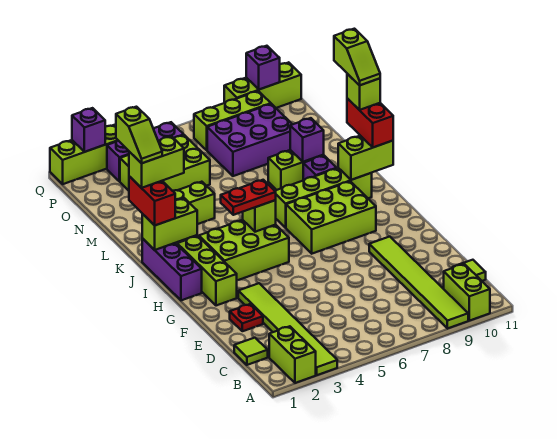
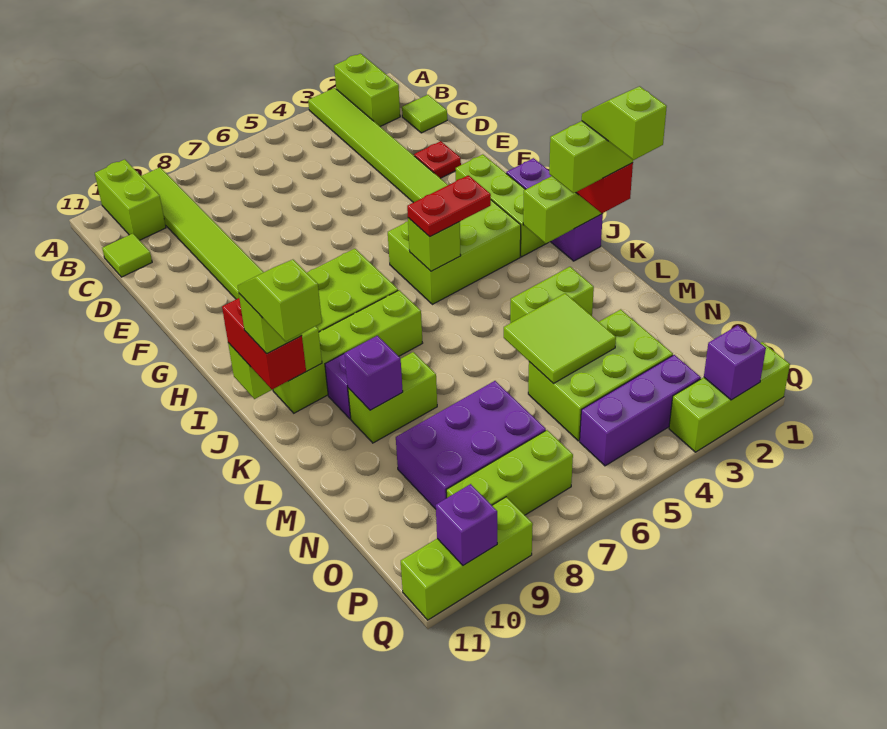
none -> lime 2x2 tile [504,293,616,384]

